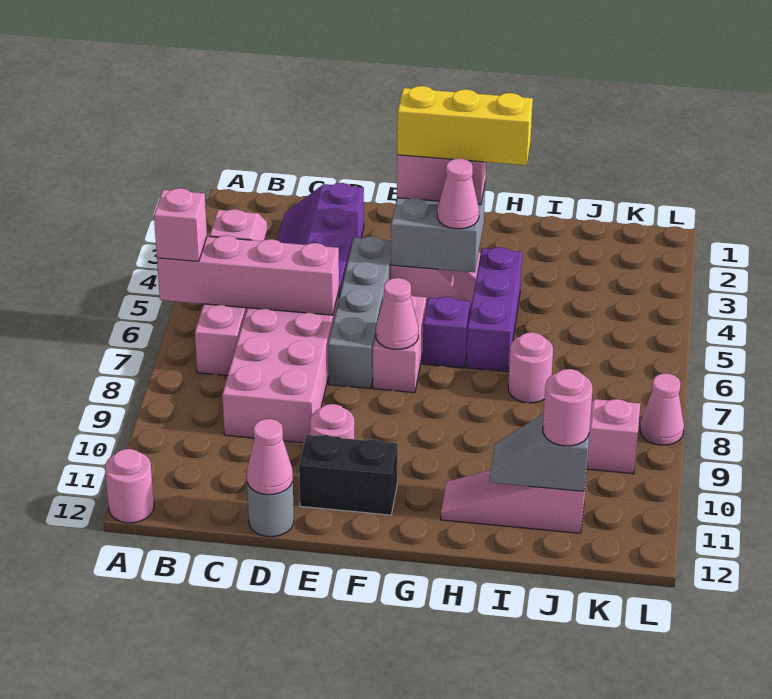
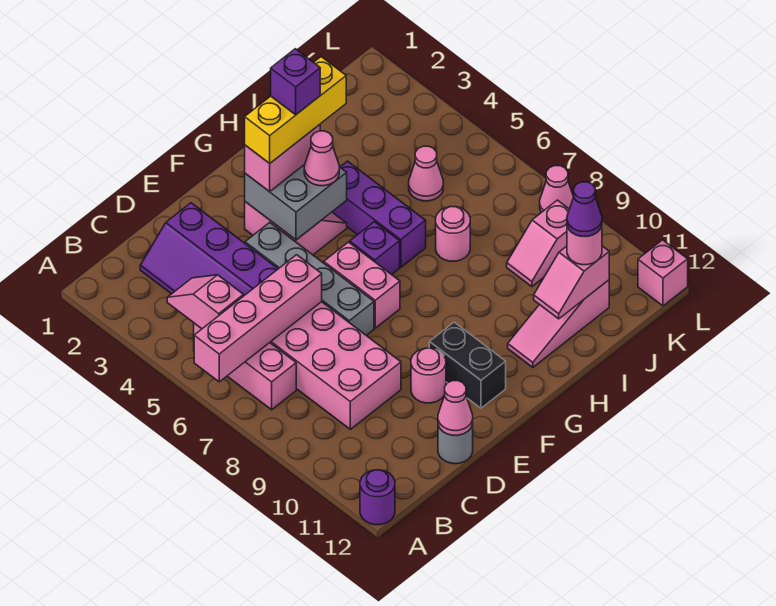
pink 1x1 brick [154,188,207,261] -> pink 1x1 brick moved to [638,240,688,306]
pink 1x1 round brick [105,449,154,523] -> purple 1x1 round brick [360,470,395,525]
black 1x2 brick [299,435,398,515] -> black 1x2 brick turned to [429,322,506,408]
pink 1x1 cone [376,278,418,349] -> pink 1x1 cone moved to [409,146,443,201]
none -> purple 1x1 brick [271,49,320,115]
grey 1x2 slope [490,414,591,491] -> pink 1x2 slope [534,246,609,319]
none -> purple 1x1 cone [567,182,602,237]

